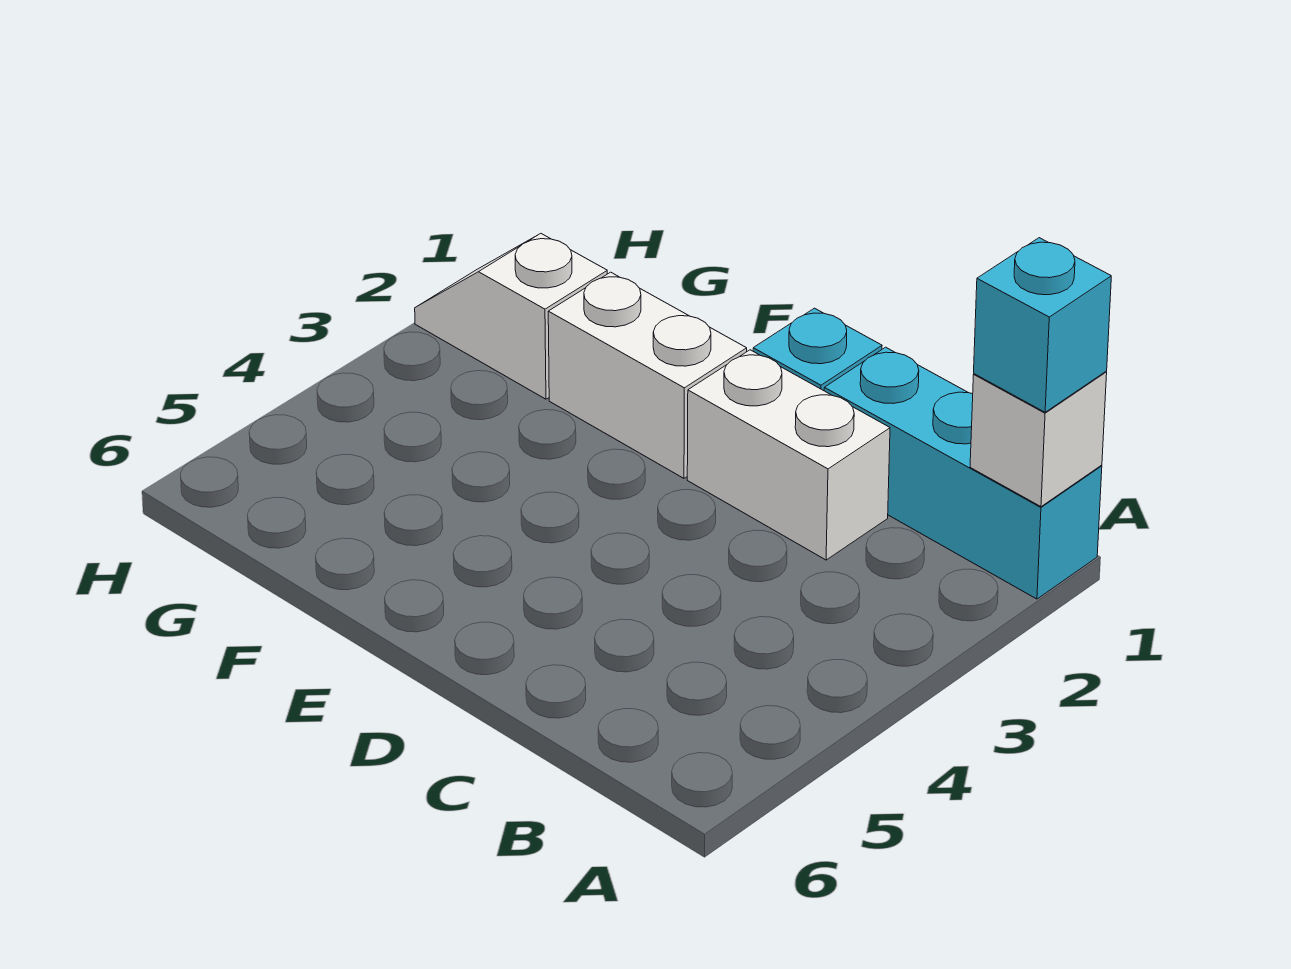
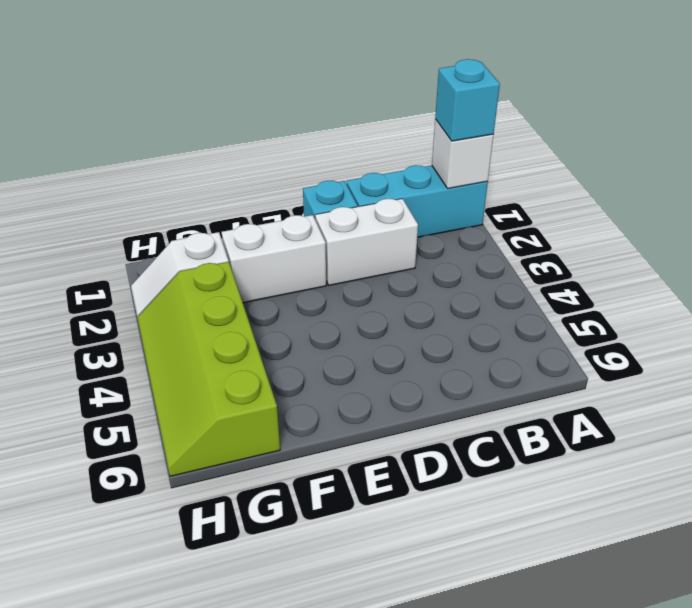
none -> lime 2x4 slope [137,262,280,476]

